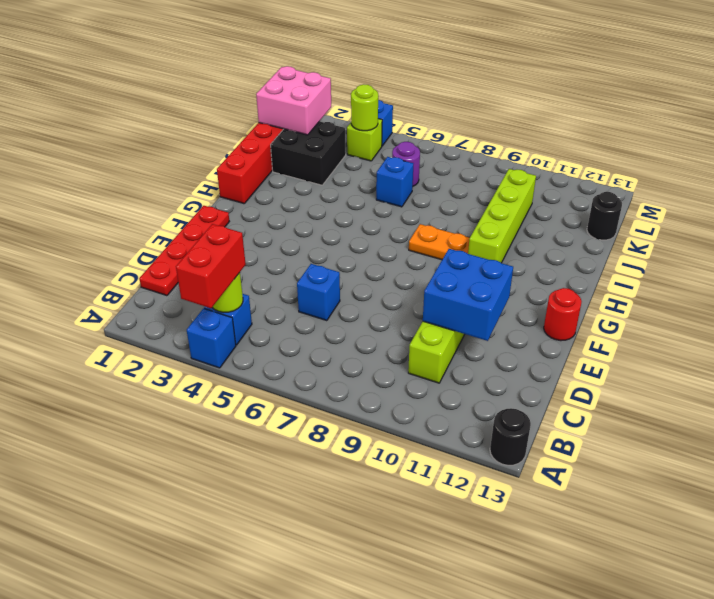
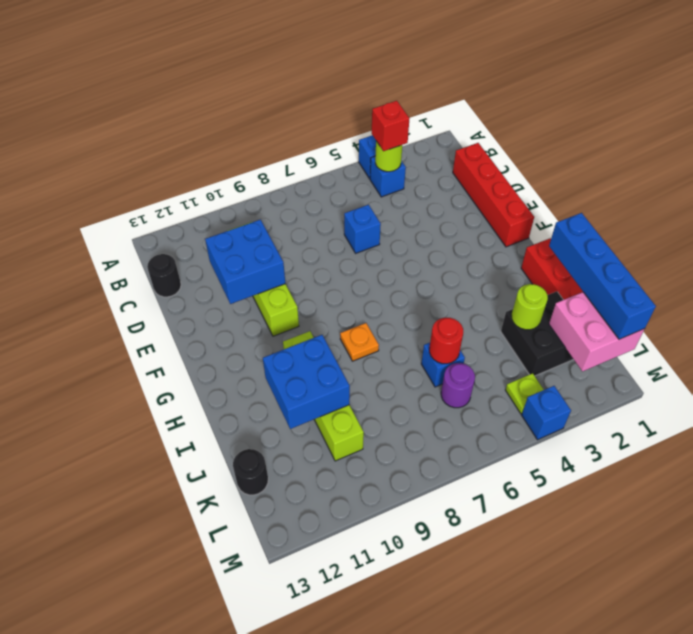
red 1x2 brick [176,224,246,308] -> red 1x1 brick [372,101,410,151]
black 1x1 round brick [490,408,531,465] -> black 1x1 round brick moved to [147,254,181,297]
red 1x4 plate [139,206,229,296] -> red 1x4 brick [453,143,534,247]
red 1x1 round brick [544,288,582,341] -> red 1x1 round brick moved to [429,318,463,364]
orange 1x2 plate [409,224,470,260] -> orange 1x1 plate [340,323,379,361]
none -> blue 1x4 brick [549,213,656,339]
none -> blue 2x2 brick [263,335,350,429]
lime 1x1 brick [347,119,382,161] -> lime 1x1 plate [506,373,544,414]
lime 1x1 round brick [351,84,378,131] -> lime 1x1 round brick moved to [511,284,548,330]

